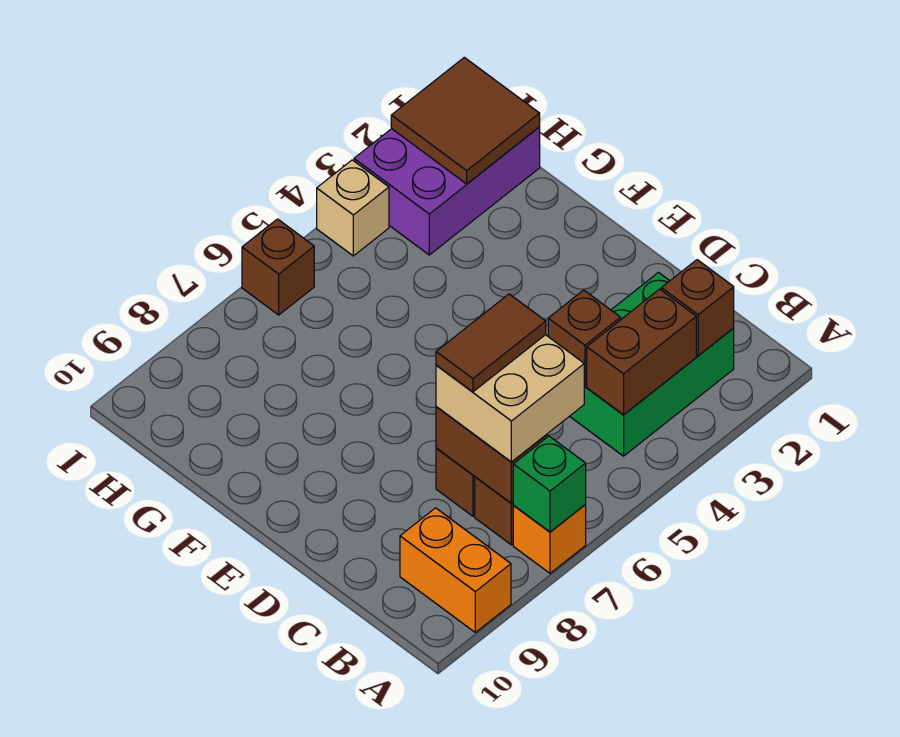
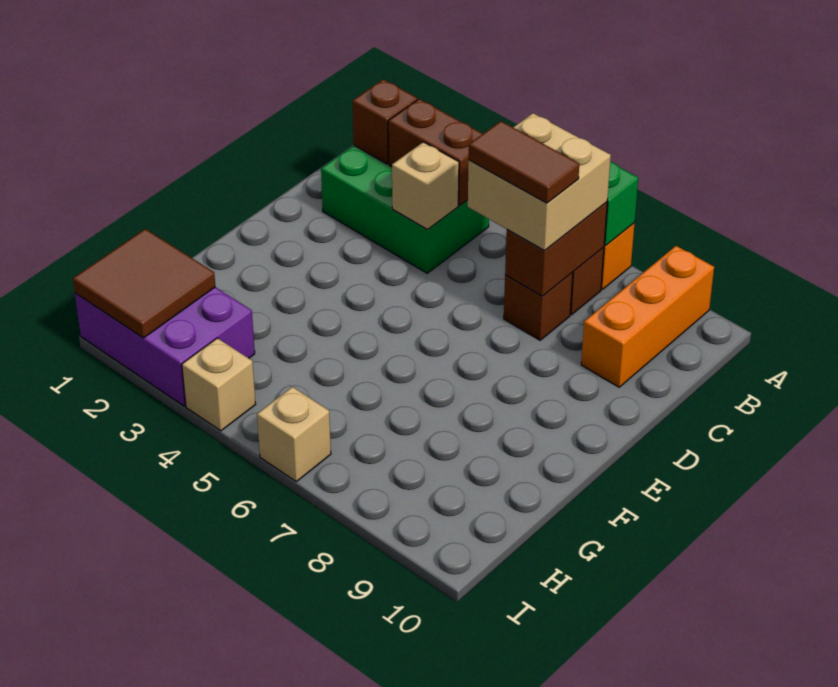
orange 1x2 brick [400,508,511,632] -> orange 1x3 brick [581,246,714,387]
brown 1x1 brick [548,290,621,386] -> tan 1x1 brick [392,142,459,229]
brown 1x1 brick [242,219,314,315] -> tan 1x1 brick [257,387,331,482]

